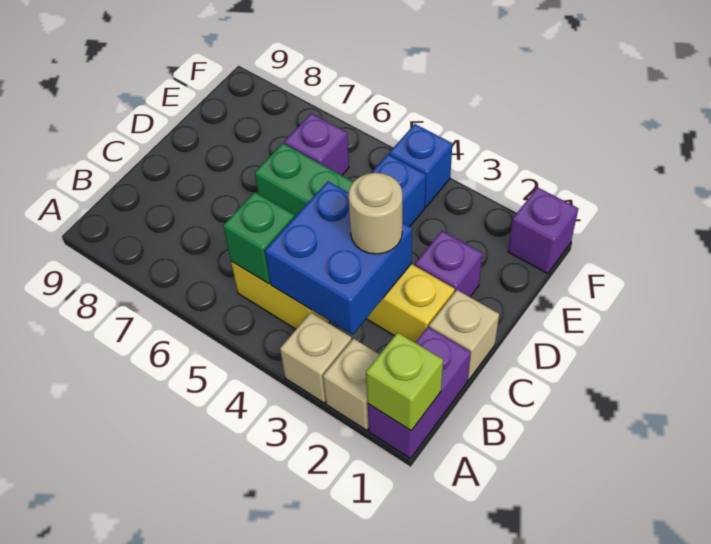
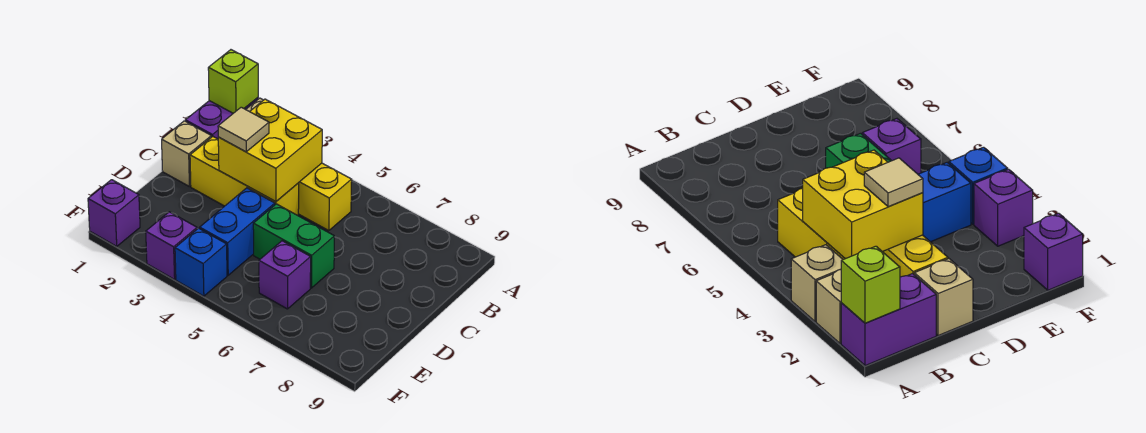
blue 2x2 brick [265,181,412,335] -> yellow 2x2 brick [218,99,322,202]
green 1x1 brick [223,192,295,284] -> none
tan 1x1 round brick [349,173,402,254] -> tan 1x1 tile [218,107,269,152]
purple 1x1 brick [415,231,483,297] -> purple 1x1 brick moved to [146,212,197,279]

